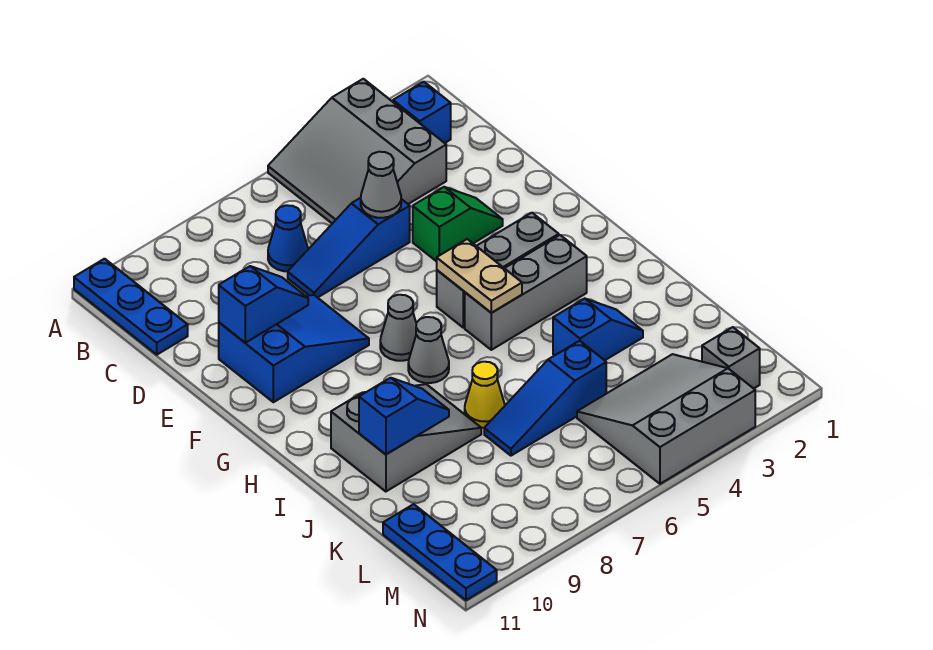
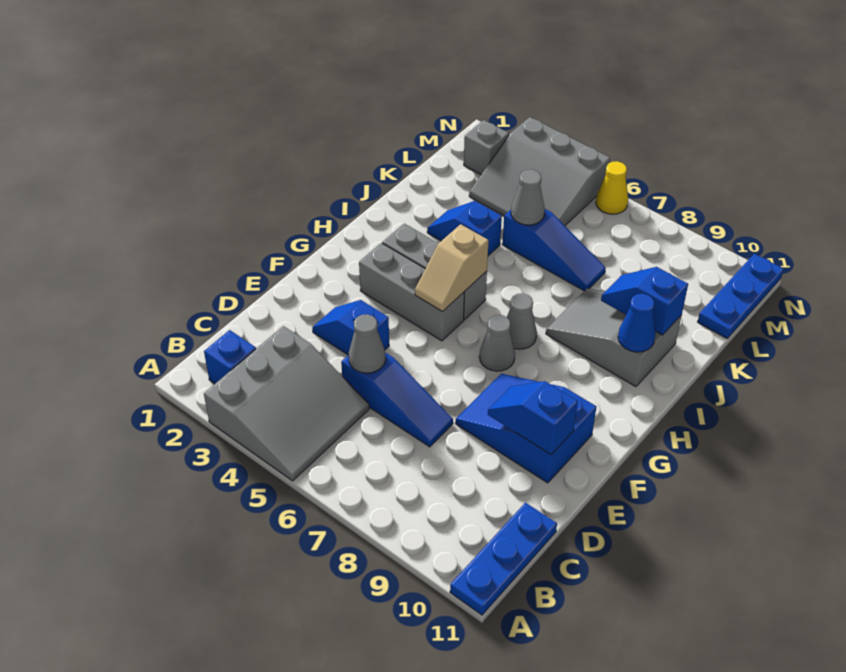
blue 1x1 cone [268,205,308,271] -> blue 1x1 cone moved to [618,294,655,352]
green 1x2 slope [413,187,503,262] -> blue 1x2 slope [312,300,389,355]
tan 1x2 plate [437,239,522,313] -> tan 1x2 slope [415,224,489,312]
yellow 1x1 cone [465,362,505,428] -> yellow 1x1 cone moved to [596,161,628,214]
none -> grey 1x1 cone [511,170,545,225]

